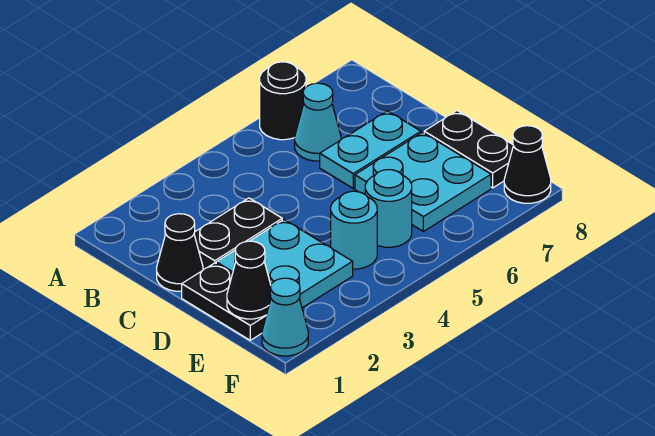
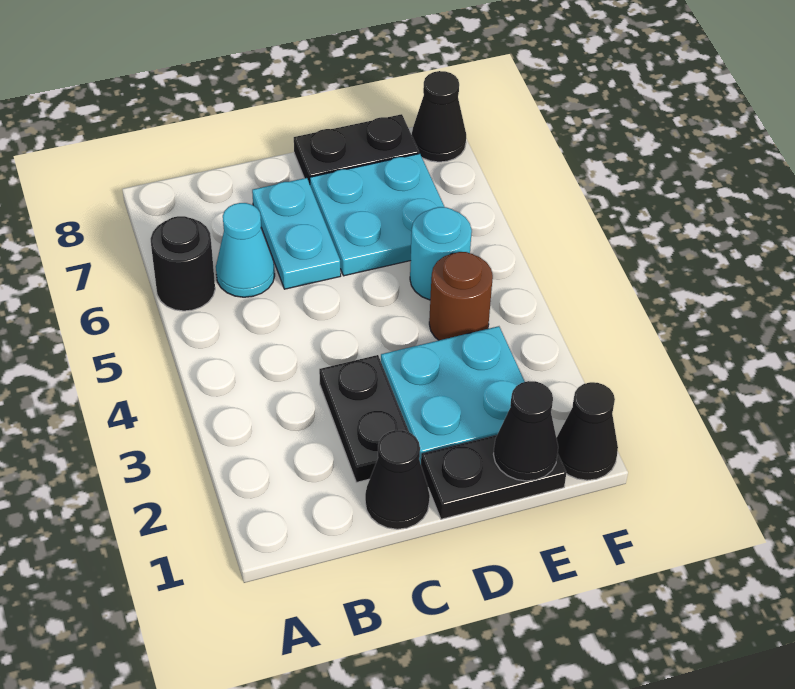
cyan 1x1 round brick [331,191,377,269] -> brown 1x1 round brick [429,252,493,340]
cyan 1x1 cone [262,278,308,356] -> black 1x1 cone [556,382,618,480]

